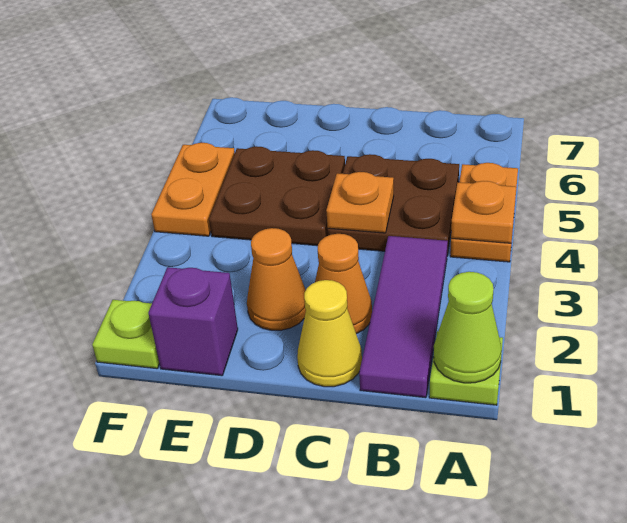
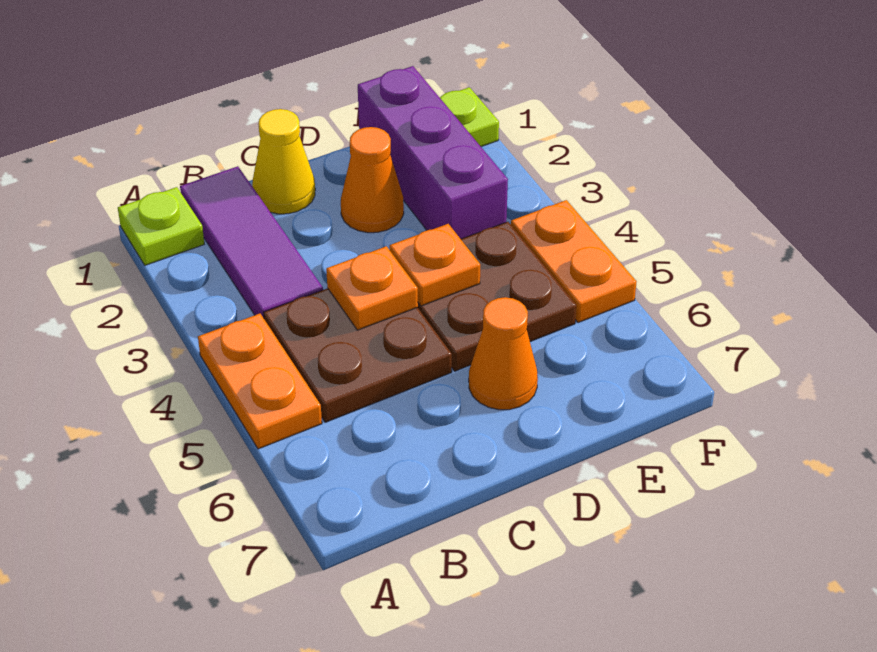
lime 1x1 cone [434,272,502,383] -> none
orange 1x1 plate [451,181,516,243] -> orange 1x1 plate moved to [390,224,480,306]
orange 1x1 cone [315,234,372,334] -> orange 1x1 cone moved to [469,297,538,410]
purple 1x1 brick [148,267,238,376] -> purple 1x3 brick [358,66,508,239]

